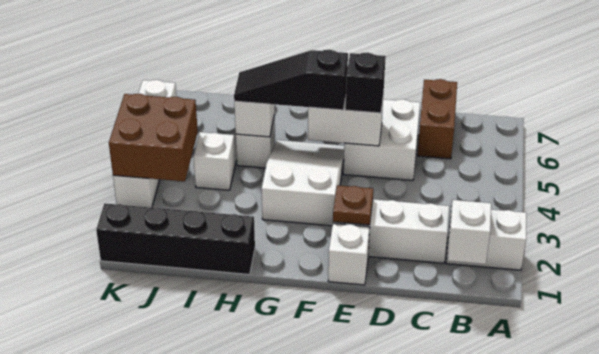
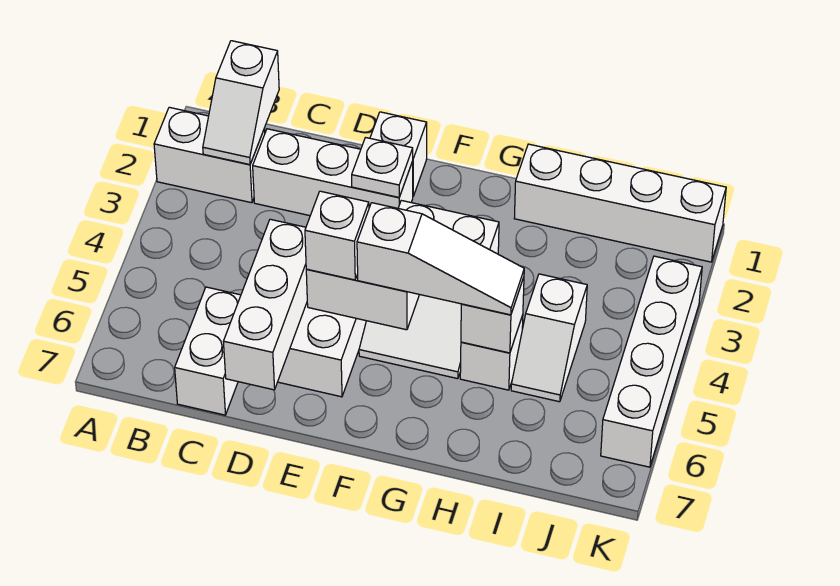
brown 1x2 brick [417,79,457,159] -> white 1x2 brick [175,287,241,415]
none -> white 1x3 brick [223,219,307,390]
brown 1x1 plate [333,185,373,225] -> white 1x1 plate [352,138,413,197]
black 1x1 brick [345,52,386,113] -> white 1x1 brick [305,191,369,280]
black 1x3 slope [234,50,348,110] -> white 1x3 slope [357,203,524,315]
black 1x4 brick [96,204,255,274] -> white 1x4 brick [514,144,726,262]
brown 2x2 brick [109,94,198,181] -> none

